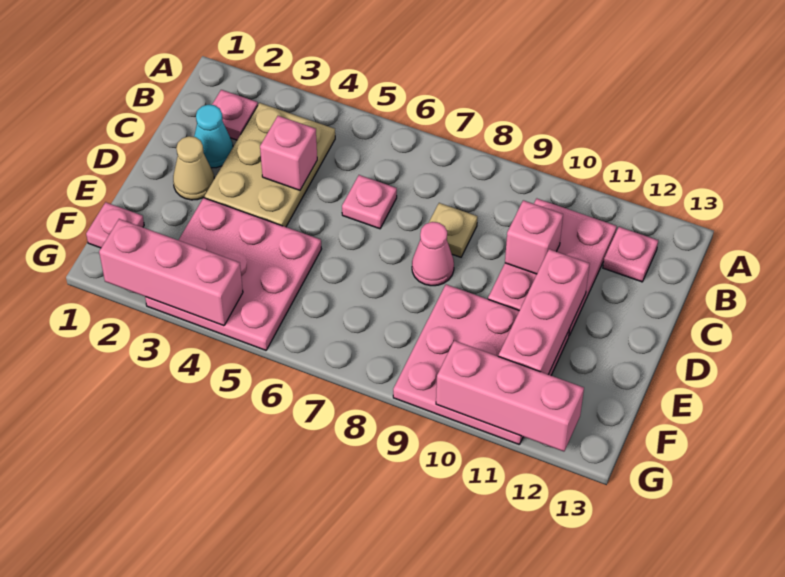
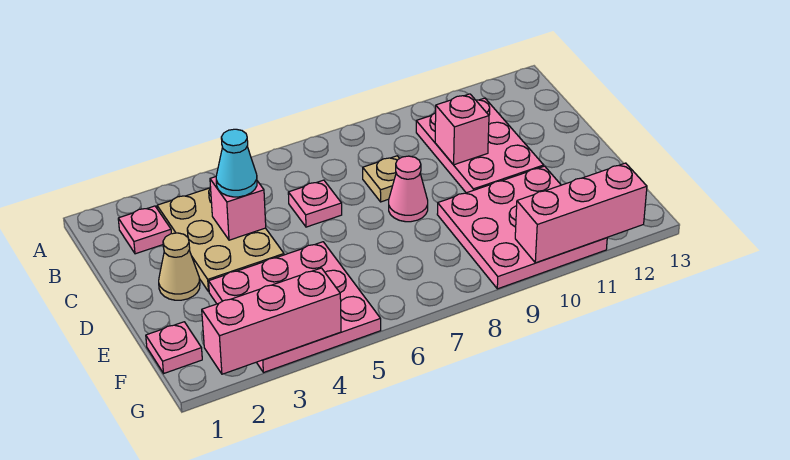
pink 1x1 plate [603,227,658,282] -> none
cyan 1x1 cone [194,105,233,168] -> cyan 1x1 cone moved to [216,129,257,197]
pink 1x3 brick [499,249,590,374] -> none

